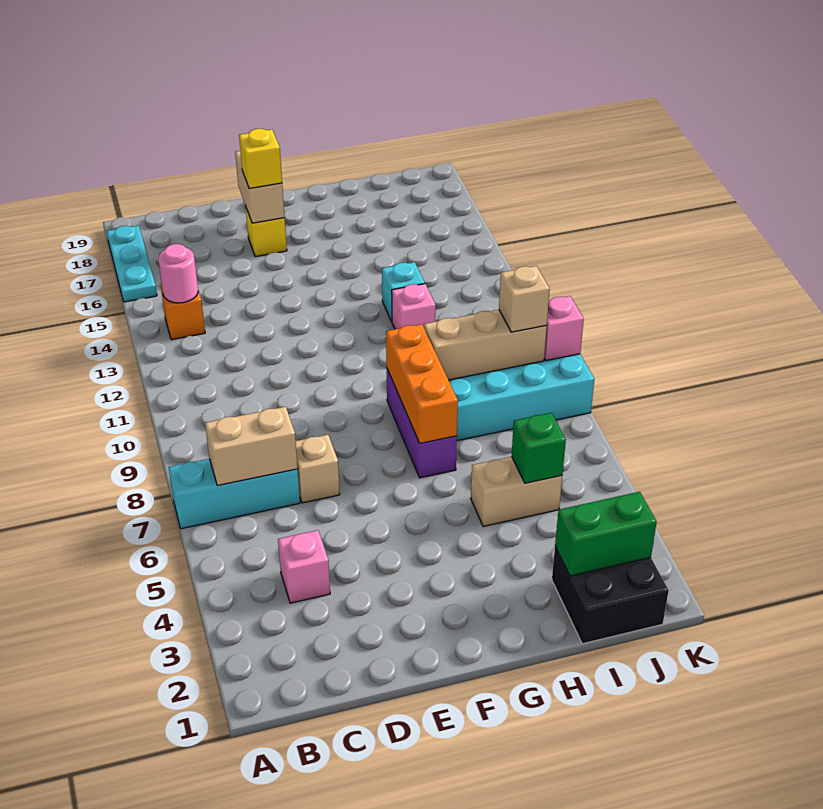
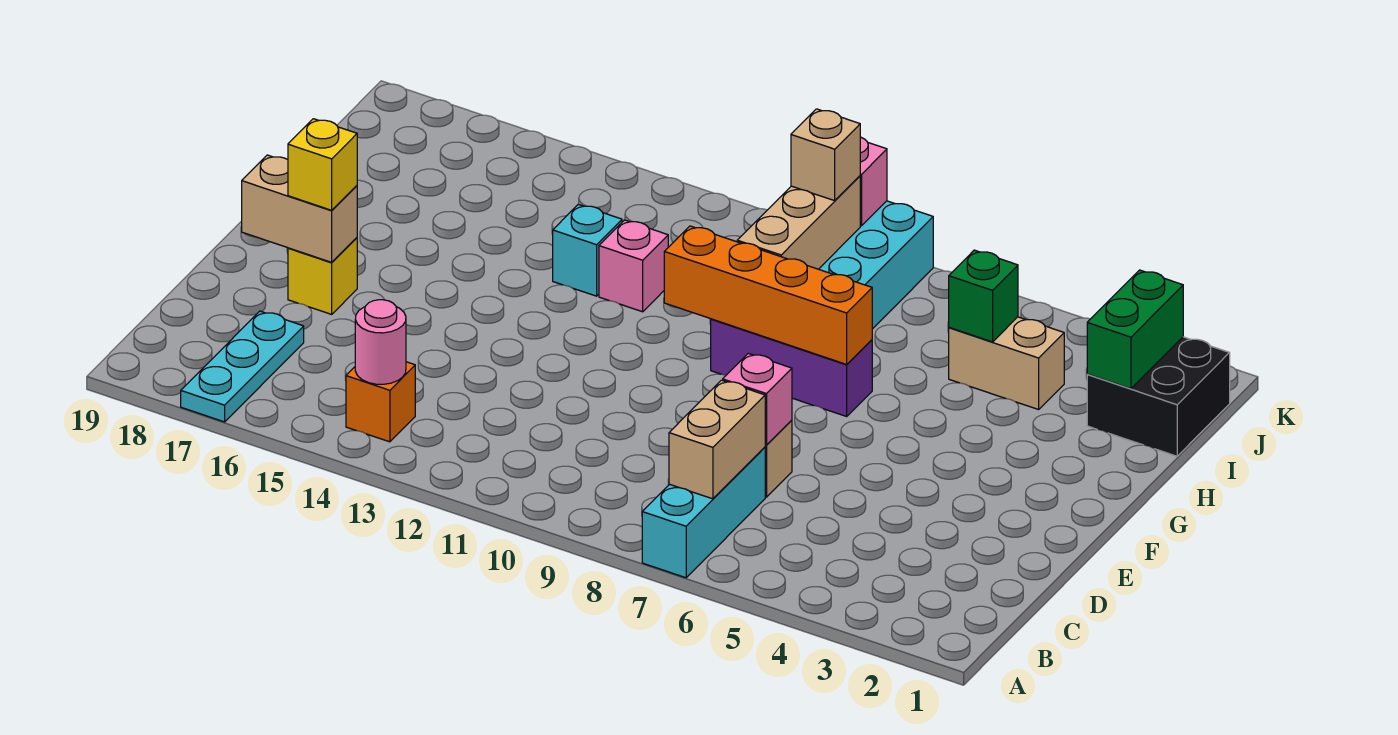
cyan 1x3 plate [107,225,157,302] -> cyan 1x3 plate turned to [181,311,304,422]
pink 1x1 brick [278,530,330,603] -> pink 1x1 brick moved to [723,353,792,445]
orange 1x3 brick [386,324,458,443] -> orange 1x4 brick [664,226,872,364]
tan 1x2 brick [471,457,562,527] -> tan 1x2 brick turned to [949,317,1064,409]

